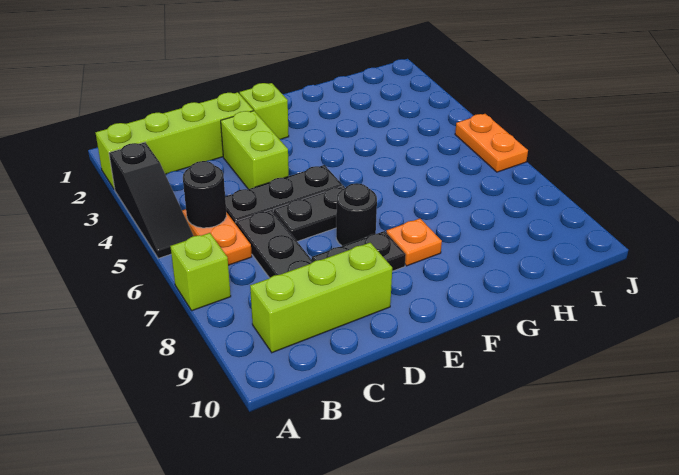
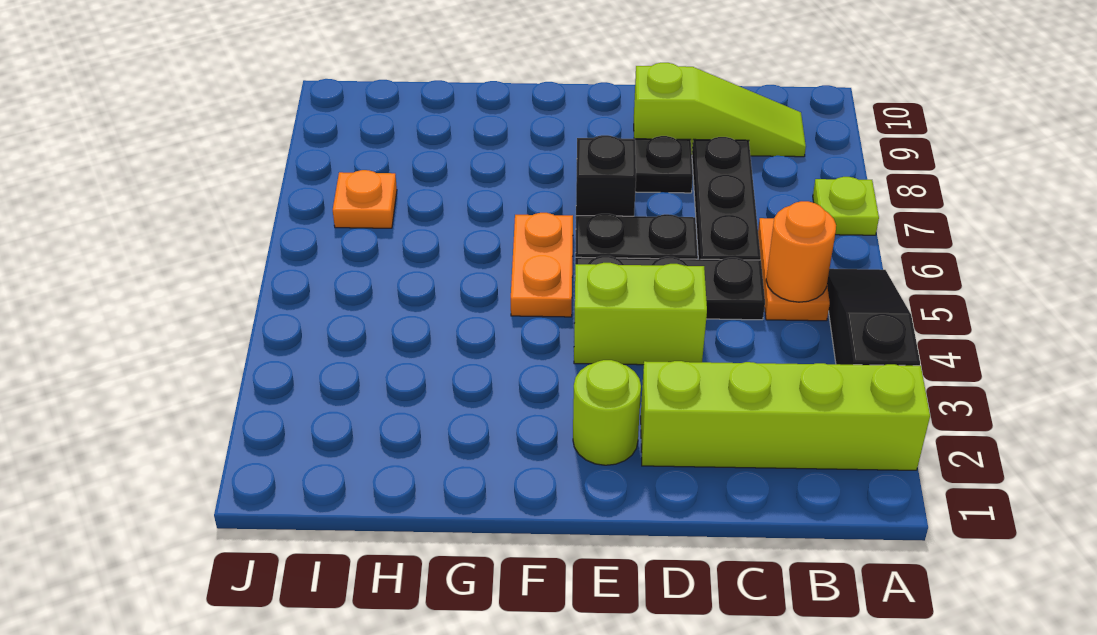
lime 1x1 brick [170,233,231,311] -> lime 1x1 plate [813,177,879,235]
black 1x1 round brick [183,161,226,228] -> orange 1x1 round brick [766,201,836,302]
lime 1x3 brick [250,243,392,353] -> lime 1x3 slope [634,63,806,157]
lime 1x2 brick [221,111,289,189] -> lime 1x2 brick turned to [574,263,707,365]
lime 1x1 brick [240,83,289,139] -> lime 1x1 round brick [573,360,641,465]
black 1x1 round brick [336,183,377,246] -> black 1x1 brick [576,136,636,216]
orange 1x1 plate [386,218,442,266] -> orange 1x1 plate moved to [333,170,397,228]
orange 1x2 plate [455,114,528,172] -> orange 1x2 plate moved to [511,213,573,317]

